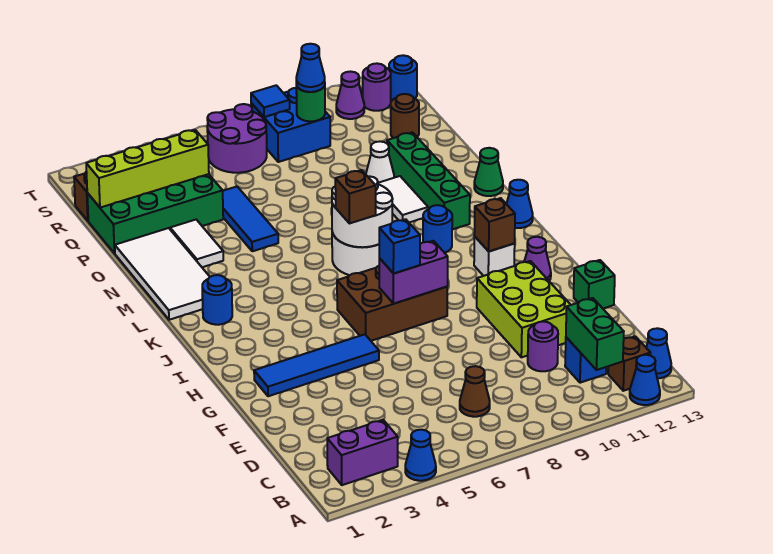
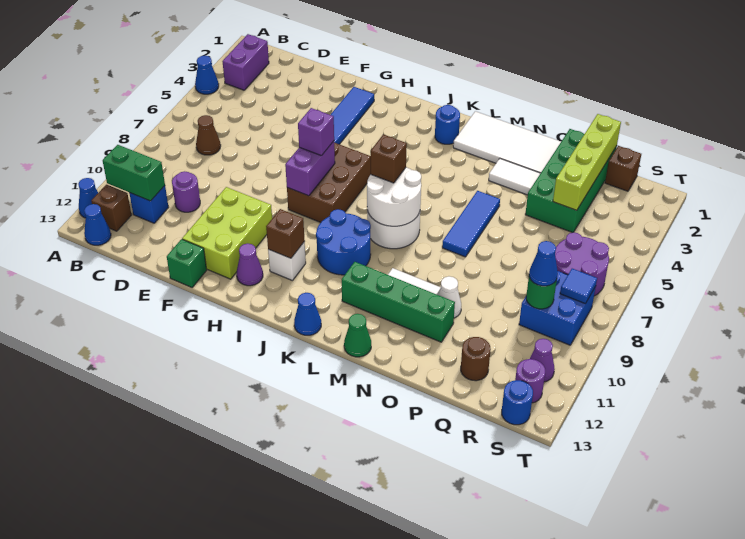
lime 2x3 brick [477,261,570,357] -> lime 2x3 brick turned to [182,187,272,279]
blue 1x1 brick [379,219,420,274] -> purple 1x1 brick [298,108,334,156]
blue 1x1 round brick [423,205,452,253] -> blue 2x2 round brick [316,209,371,275]
blue 1x3 tile [223,187,278,251] -> blue 1x3 tile turned to [442,191,500,257]

